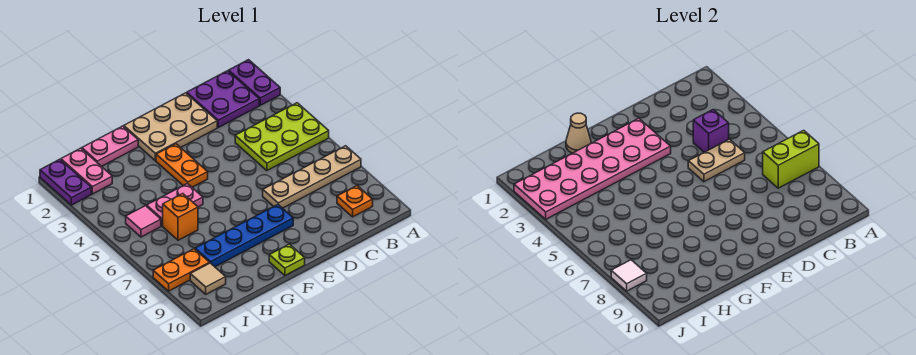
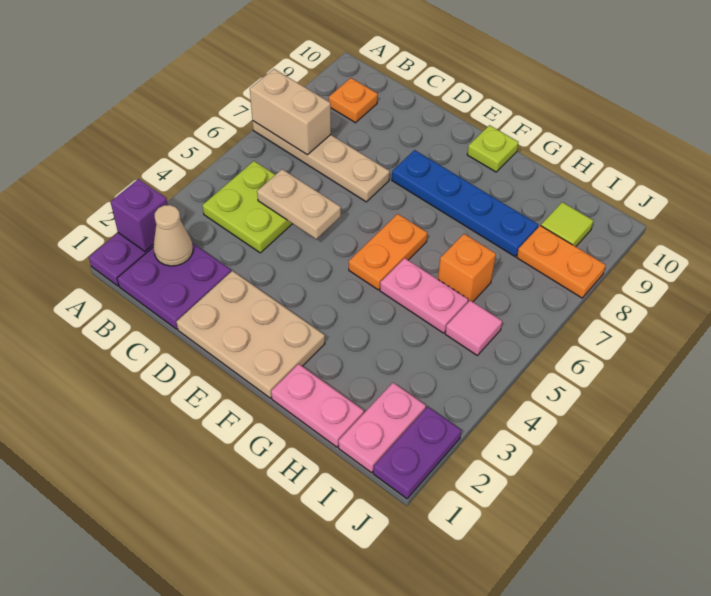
lime 2x3 plate [235,103,329,171] -> lime 2x2 plate [202,161,292,253]
lime 1x2 brick [763,130,819,188] -> tan 1x2 brick [250,69,331,155]
purple 1x1 brick [693,110,729,152] -> purple 1x1 brick moved to [111,179,168,251]
pink 2x6 plate [514,118,671,219] -> none
orange 1x2 plate [156,144,208,187] -> orange 1x2 plate moved to [349,214,427,290]
tan 1x1 cone [566,113,591,153] -> tan 1x1 cone moved to [153,205,193,266]
tan 1x1 tile [190,263,226,294] -> lime 1x1 tile [541,202,594,247]
white 1x1 tile [611,260,647,291] -> none

